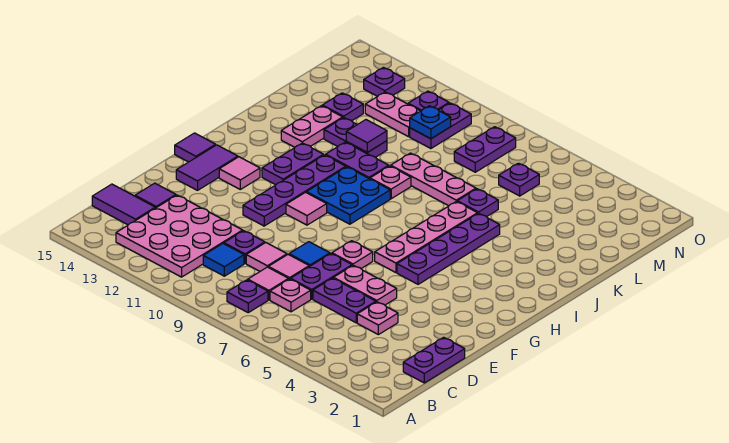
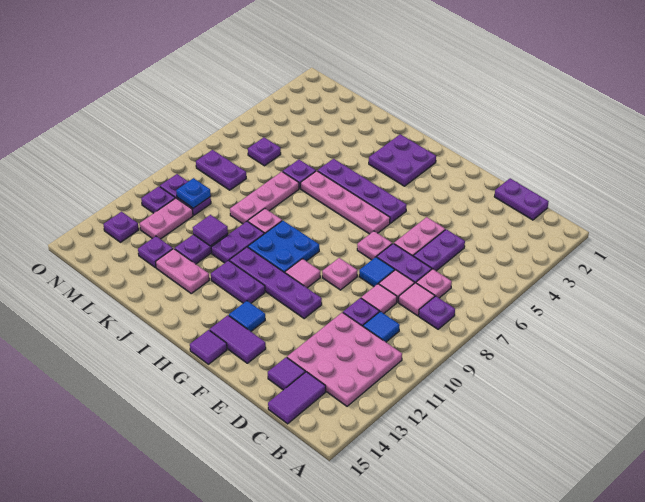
pink 1x1 plate [357,302,398,335] -> pink 1x1 plate moved to [322,258,358,290]
pink 1x1 tile [219,157,260,189] -> blue 1x1 tile [229,301,265,331]
none -> purple 2x2 plate [369,134,436,186]

